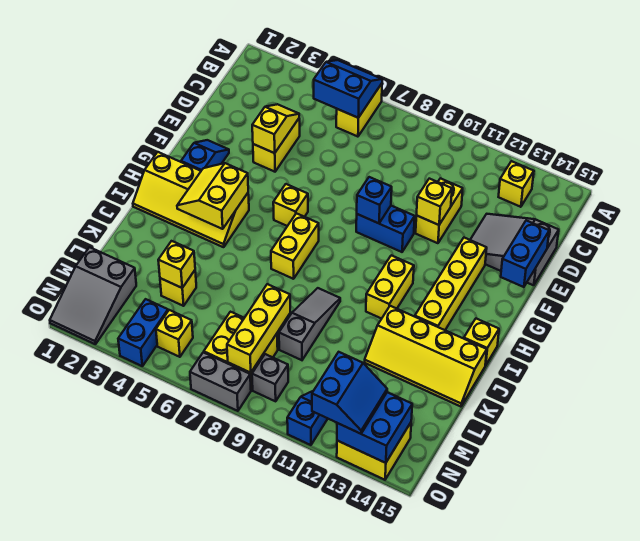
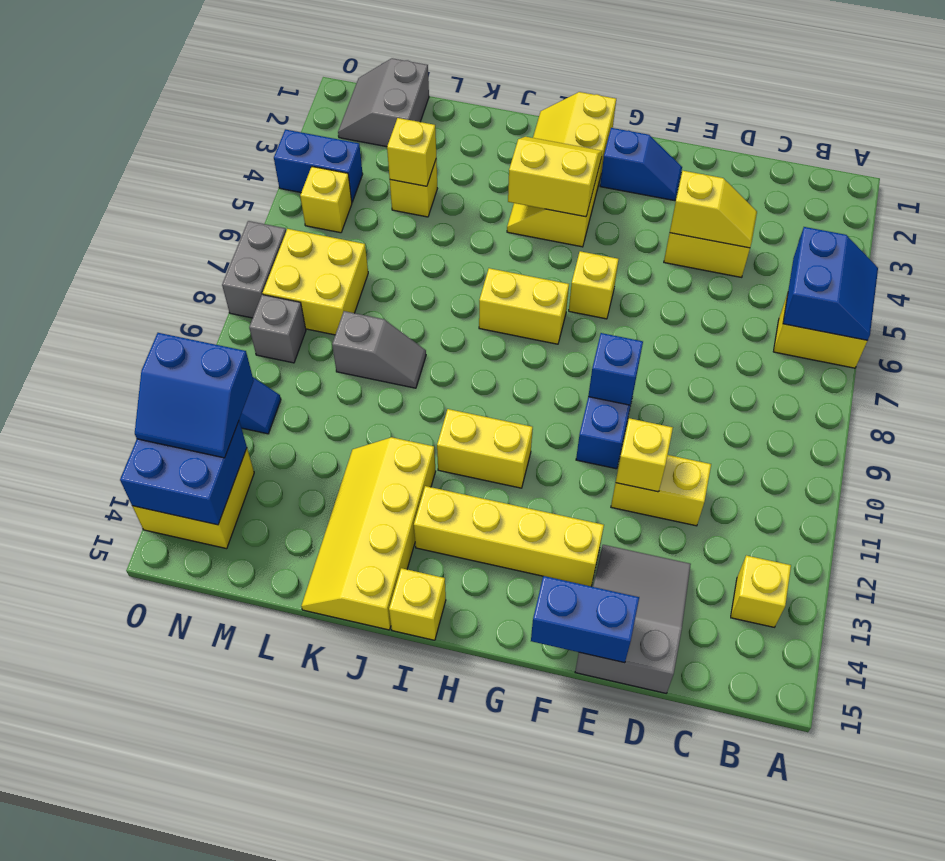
grey 1x3 slope [279,288,340,360] -> grey 1x2 slope [332,311,426,388]
yellow 1x3 brick [227,284,290,373] -> none
grey 2x3 slope [50,247,136,344] -> grey 2x2 slope [338,58,429,147]

